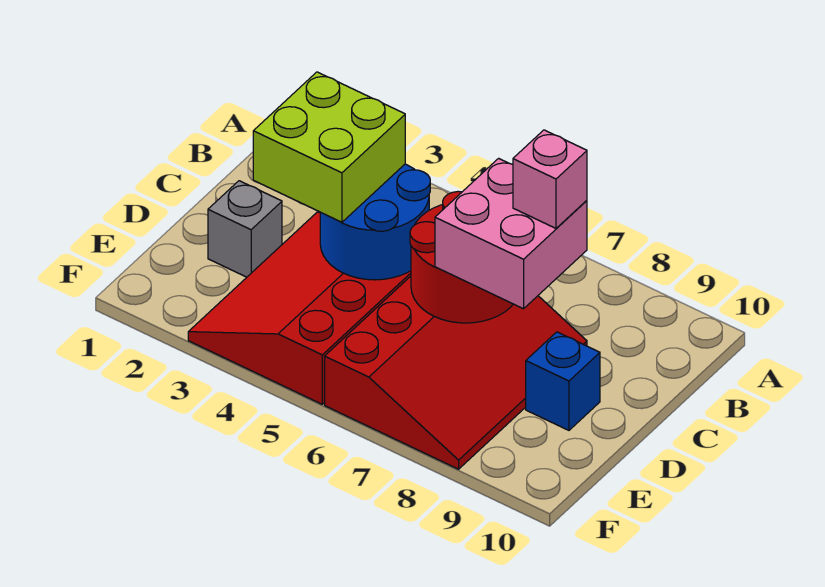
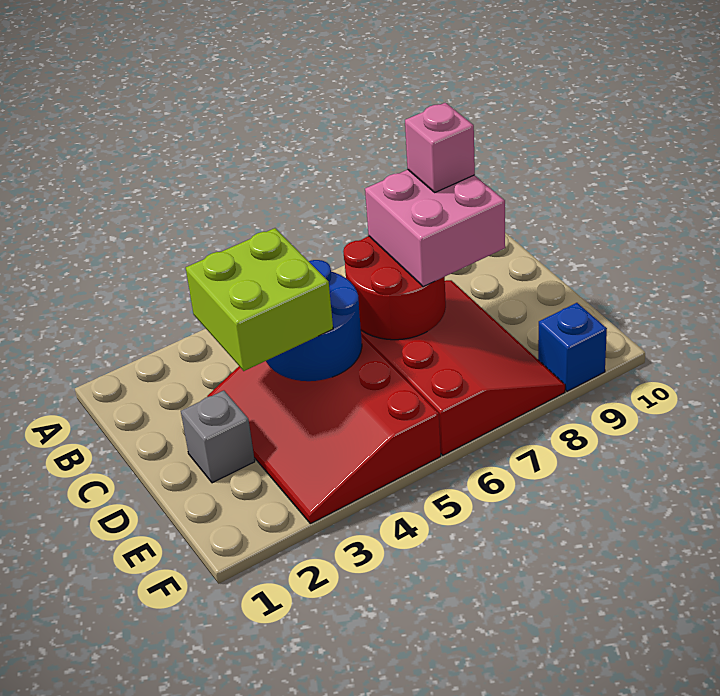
blue 1x1 brick [526,332,600,430] -> blue 1x1 brick moved to [538,303,607,391]

